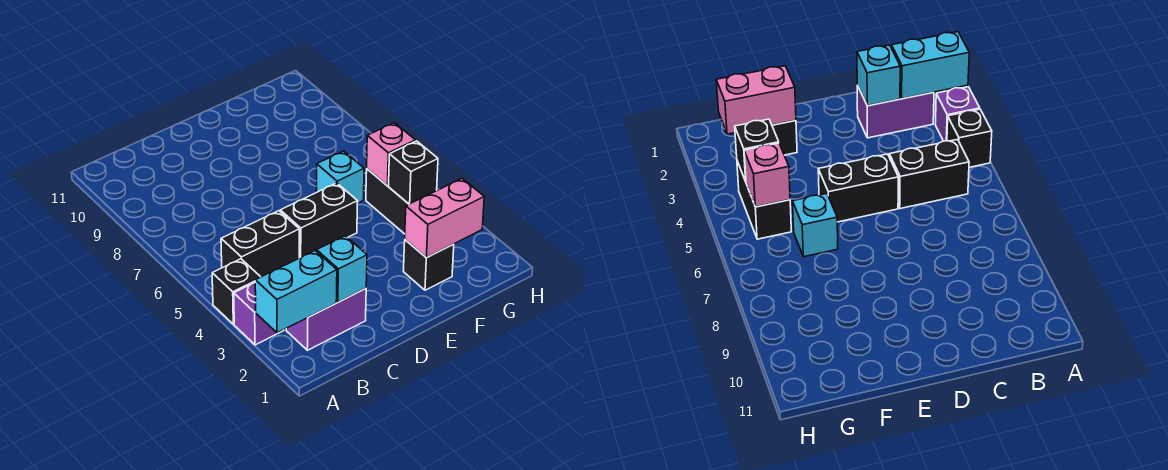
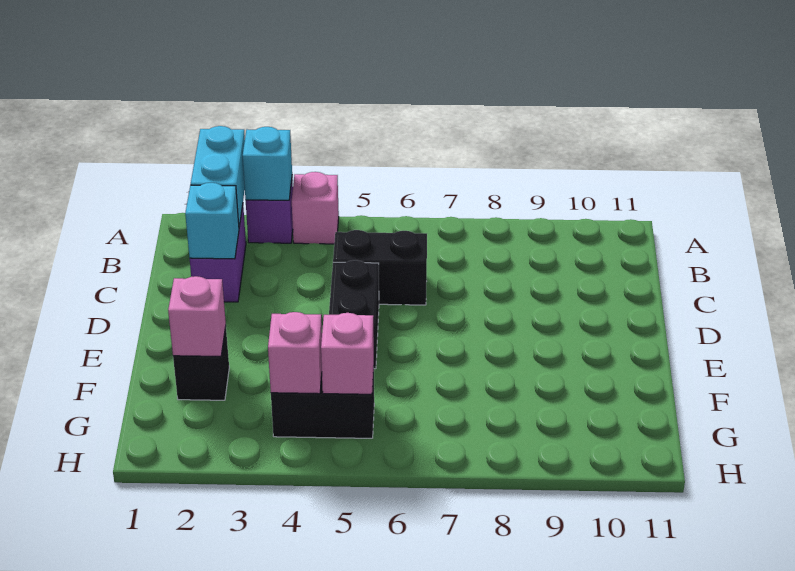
black 1x1 brick [212,259,260,324] -> pink 1x1 brick [292,172,339,244]
black 1x2 brick [221,211,299,277] -> black 1x2 brick turned to [333,230,427,305]
pink 1x2 brick [405,179,484,258] -> pink 1x1 brick [168,276,226,357]
cyan 1x1 brick [316,151,364,203] -> cyan 1x1 brick moved to [243,127,292,200]
black 1x1 brick [389,141,438,204] -> pink 1x1 brick [268,312,322,394]

